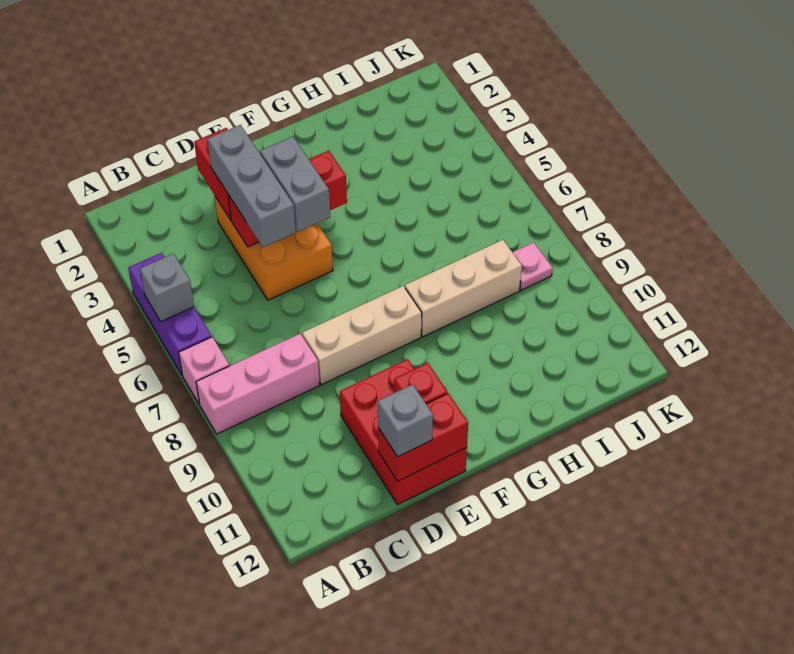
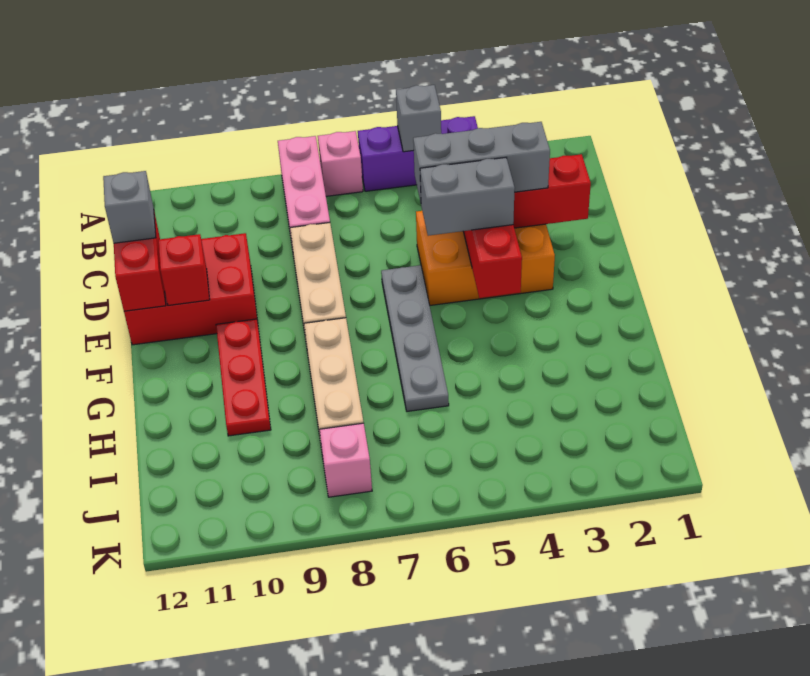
none -> grey 1x4 plate [381,265,449,411]
none -> red 1x3 plate [216,319,271,436]
pink 1x1 plate [512,242,553,290] -> pink 1x1 brick [320,423,372,497]

